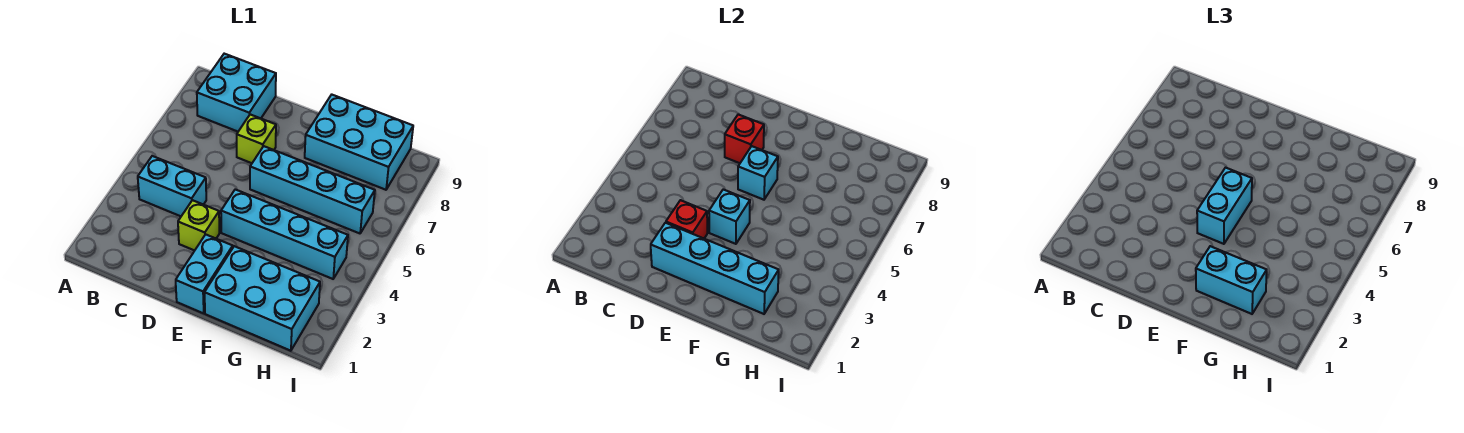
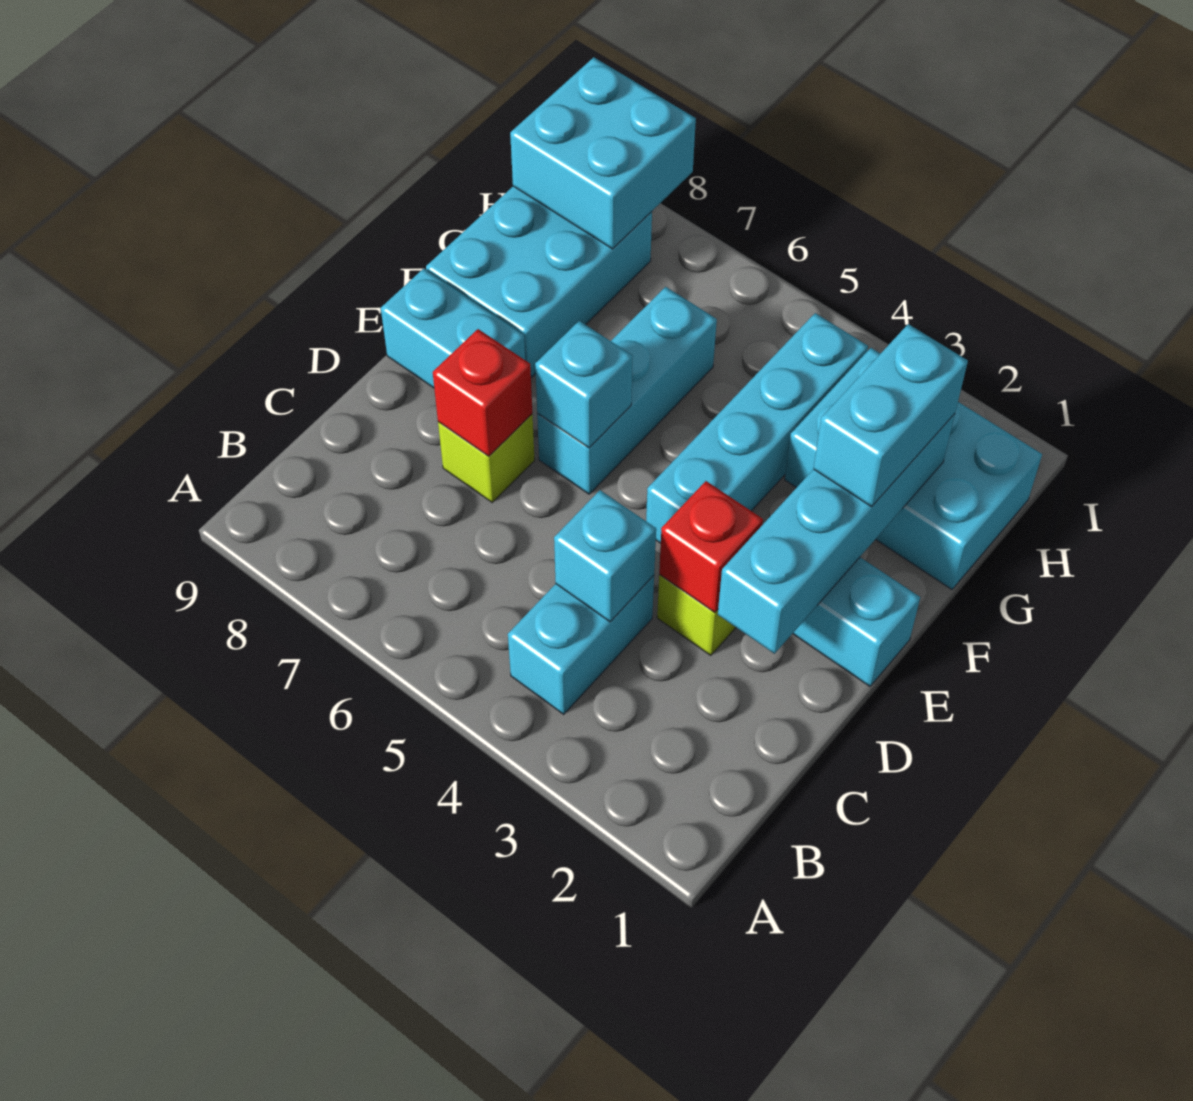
cyan 2x2 brick [197,54,276,131] -> cyan 2x2 brick moved to [510,57,696,249]
cyan 1x1 brick [709,189,750,244] -> cyan 1x1 brick moved to [554,490,656,622]
cyan 1x2 brick [1197,168,1252,244] -> cyan 1x2 brick moved to [381,268,525,388]
cyan 1x4 brick [250,146,375,233] -> cyan 1x3 brick [537,287,717,494]
cyan 2x3 brick [205,246,320,351] -> cyan 2x3 brick turned to [785,348,1042,589]

